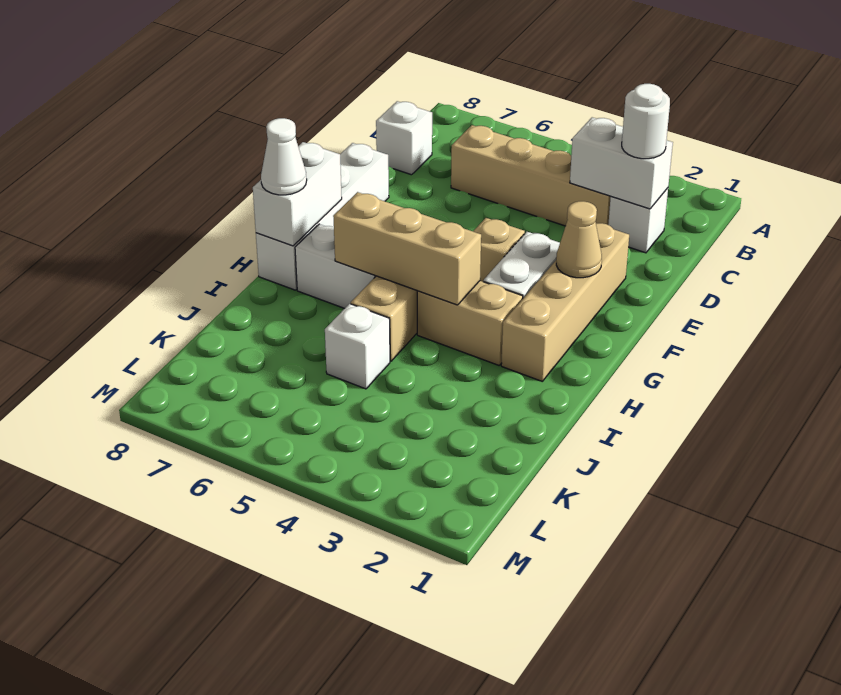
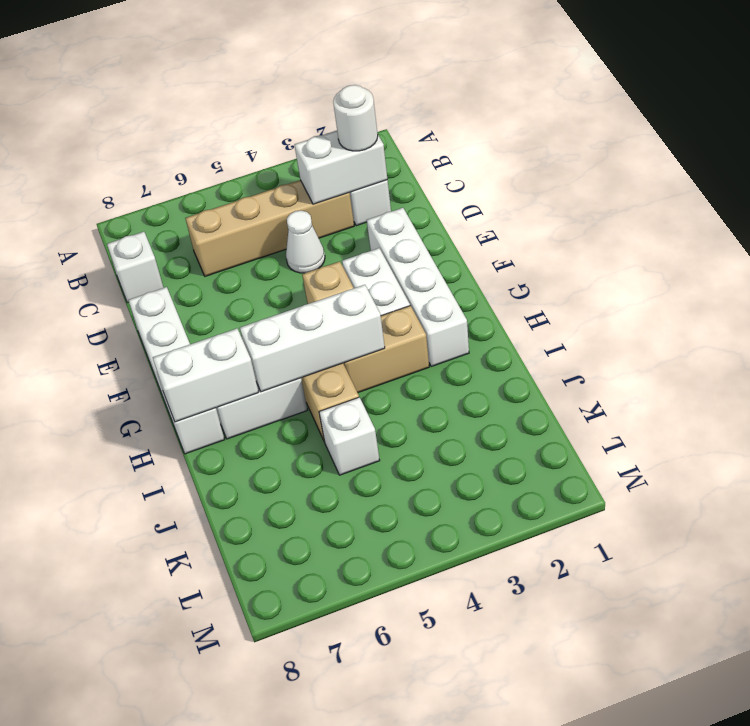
tan 1x4 brick [501,223,629,381] -> white 1x4 brick [367,208,469,366]
tan 1x1 cone [556,201,602,278] -> none
white 1x2 brick [253,142,342,246] -> white 1x2 brick turned to [153,328,258,422]
tan 1x3 brick [333,192,481,305] -> white 1x3 brick [240,285,385,392]
white 1x1 cone [261,118,307,195] -> white 1x1 cone moved to [286,210,325,273]

